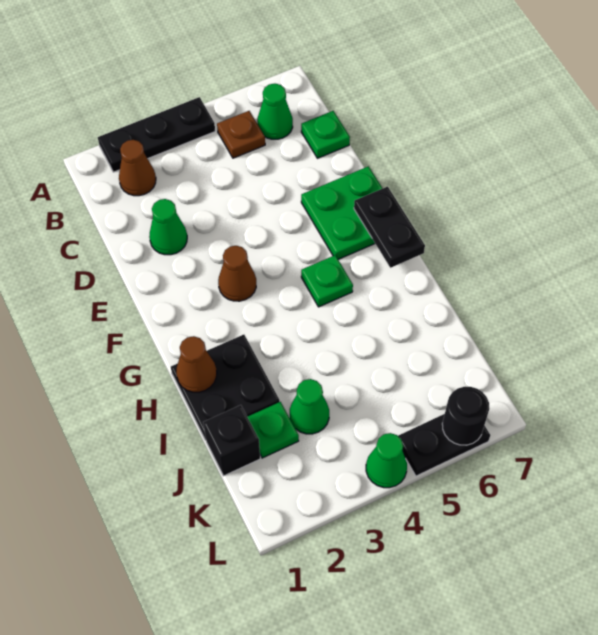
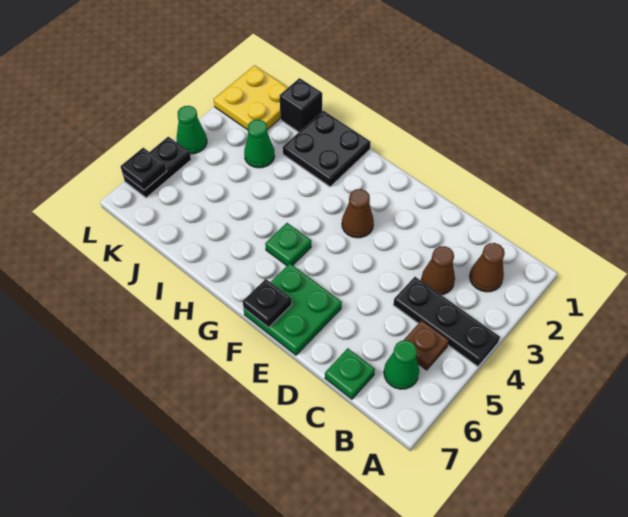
black 1x3 plate [98,97,215,172] -> black 1x3 plate turned to [393,277,500,367]
green 1x1 cone [149,199,187,255] -> none
black 1x2 plate [354,187,425,268] -> black 1x1 plate [243,279,292,328]
brown 1x1 cone [176,336,217,392] -> brown 1x1 cone moved to [421,246,455,295]
green 1x1 plate [248,402,299,458] -> none
none -> yellow 2x2 plate [214,65,288,130]
black 1x1 round brick [442,387,489,445] -> black 1x1 plate [121,148,167,190]

